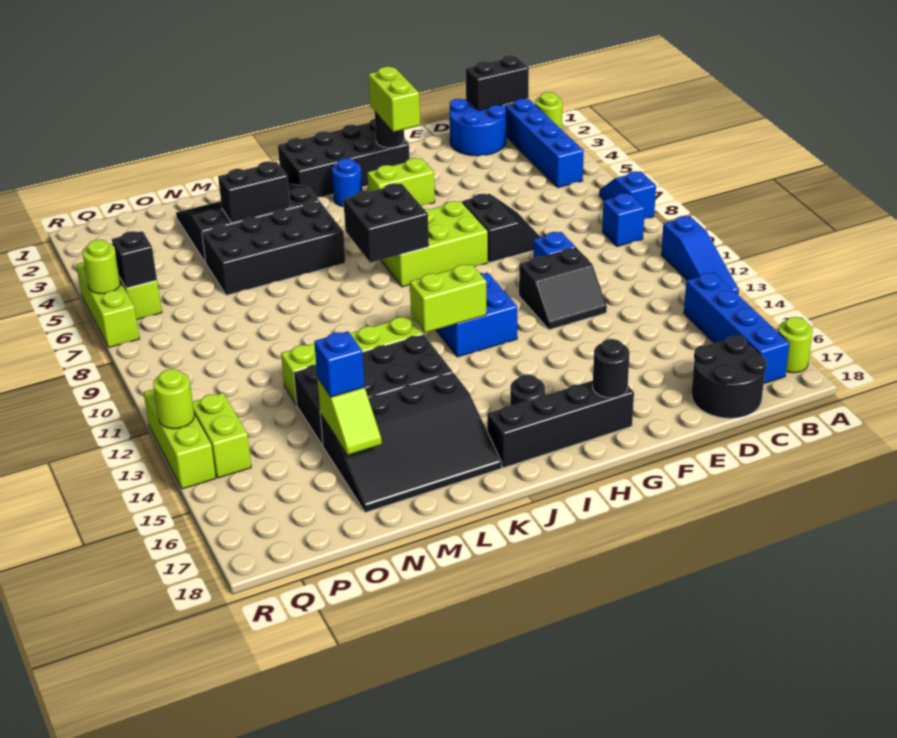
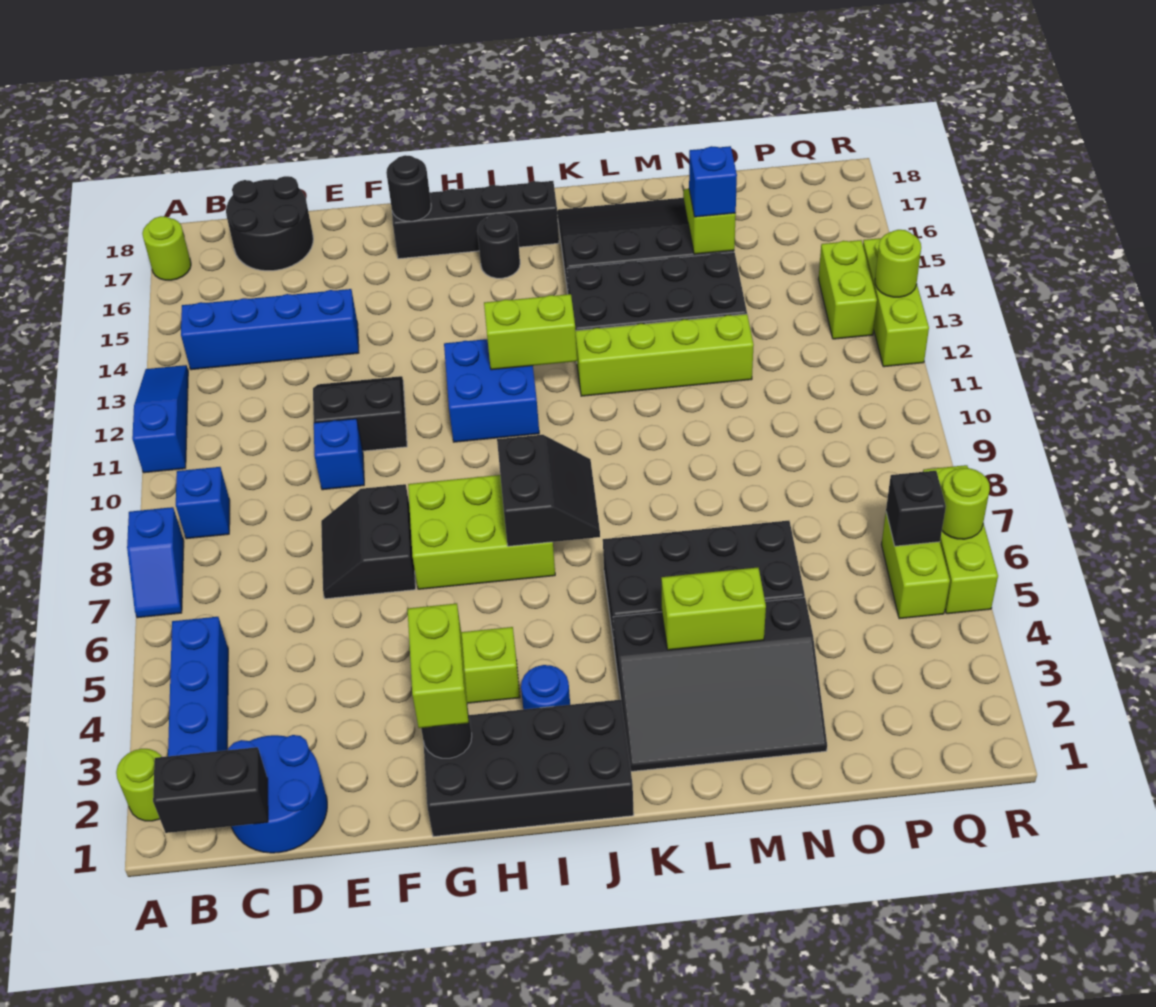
blue 1x4 brick [684,272,790,383] -> blue 1x4 brick turned to [181,289,359,370]
black 2x2 brick [343,183,429,263] -> black 2x2 slope [497,435,600,546]
black 1x2 brick [218,161,290,223] -> lime 1x2 brick [661,568,766,650]

